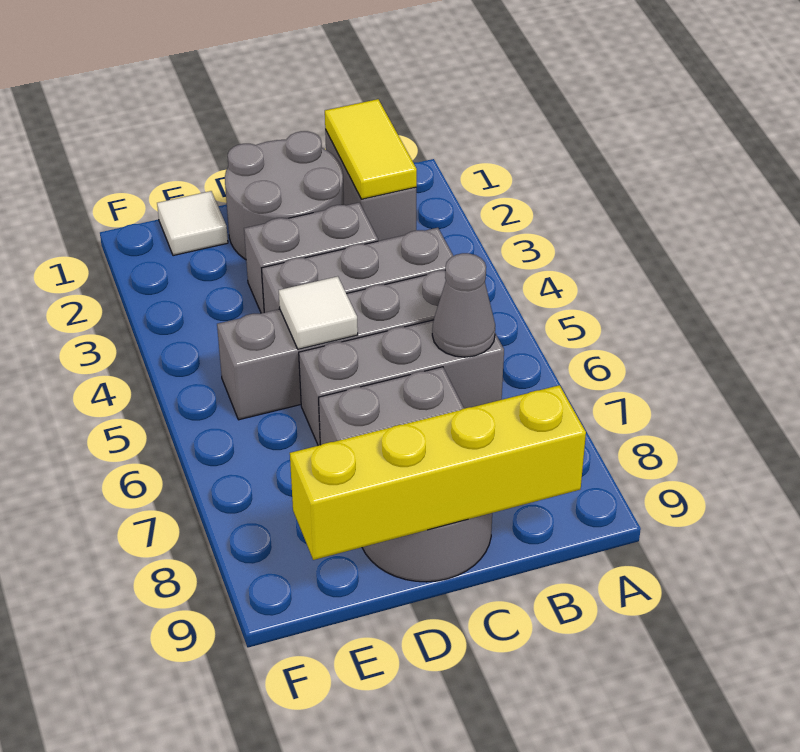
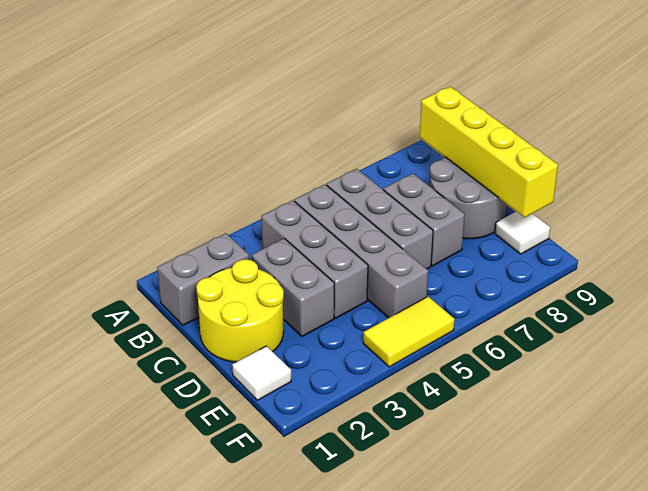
yellow 1x2 tile [325,99,417,199] -> yellow 1x2 tile moved to [363,297,454,367]
grey 1x1 cone [432,253,495,357] -> none
grey 2x2 round brick [225,131,344,259] -> yellow 2x2 round brick [196,259,284,362]
white 1x1 tile [279,276,358,349] -> white 1x1 tile moved to [495,211,550,254]

